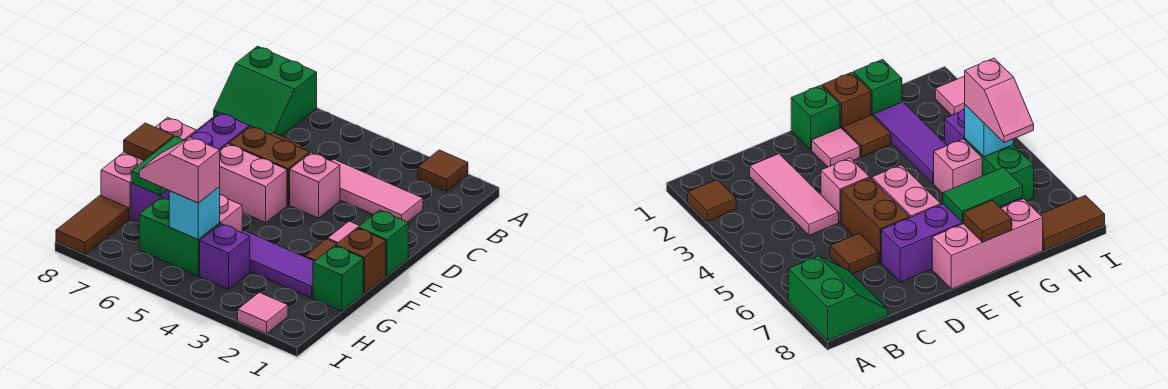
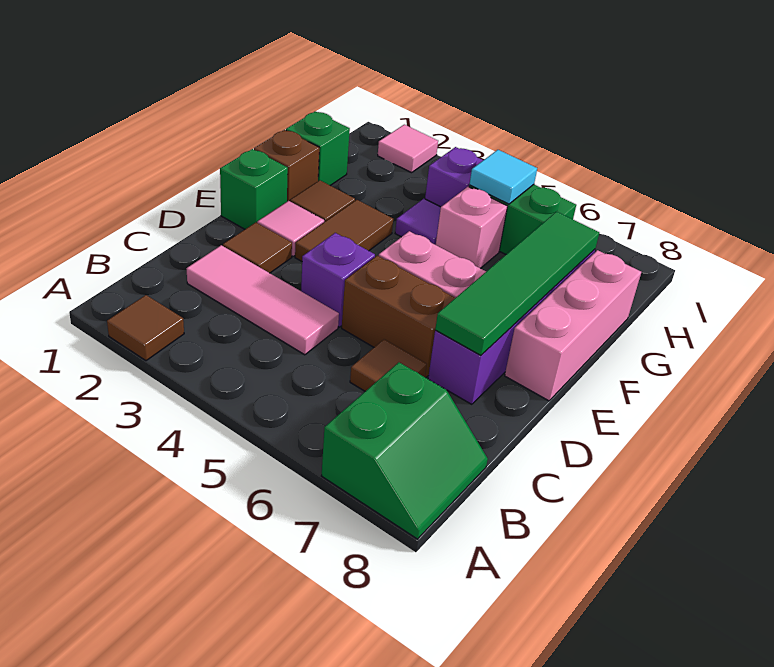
green 2x2 slope [214,46,317,136] -> green 2x2 slope turned to [322,362,488,539]
pink 1x1 brick [290,153,340,218] -> purple 1x1 brick [301,233,375,327]
green 1x2 tile [131,136,184,195] -> green 1x4 tile [435,212,599,355]
brown 1x1 tile [124,123,174,161] -> brown 1x1 tile moved to [223,223,292,273]
purple 1x3 tile [241,230,314,298] -> purple 1x1 tile [395,199,441,245]
cyan 1x1 brick [169,187,220,239] -> cyan 1x1 tile [469,150,537,204]
pink 1x2 slope [139,137,220,203] -> none
brown 1x2 tile [56,195,129,254] -> brown 1x2 tile moved to [295,200,393,261]

